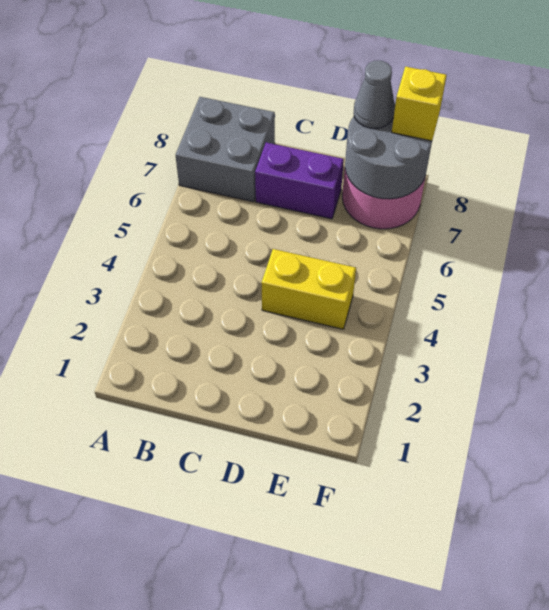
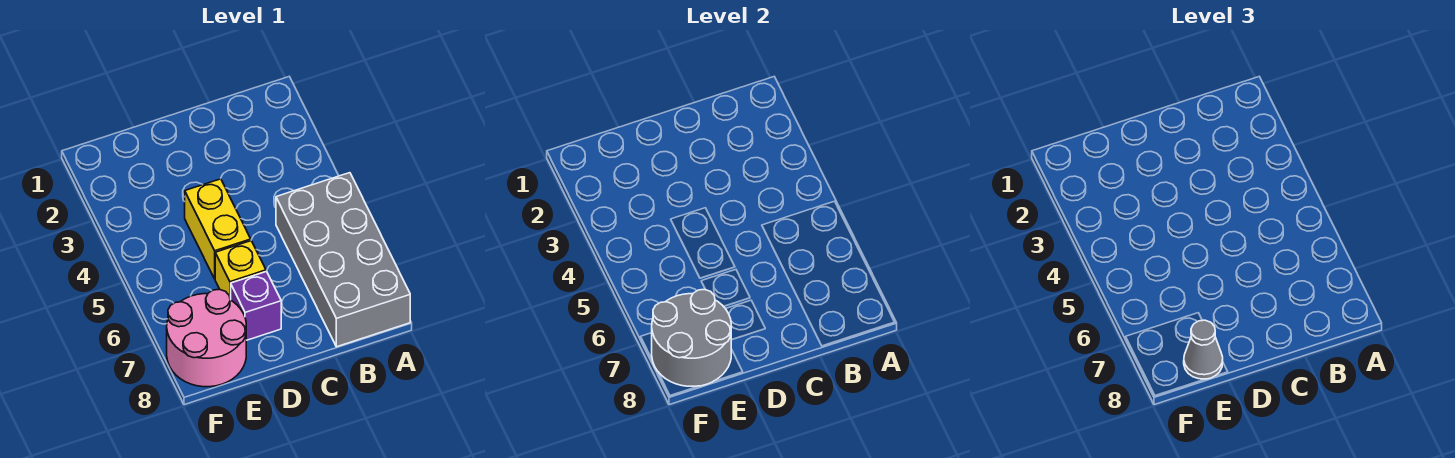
grey 2x2 brick [176,97,275,202] -> grey 2x4 brick [276,173,410,347]
purple 1x2 brick [255,142,344,219] -> purple 1x1 brick [231,271,281,340]
yellow 1x2 brick [262,249,356,329] -> yellow 1x2 brick turned to [185,179,251,279]
yellow 1x1 brick [392,67,447,141] -> yellow 1x1 brick moved to [215,241,266,300]

